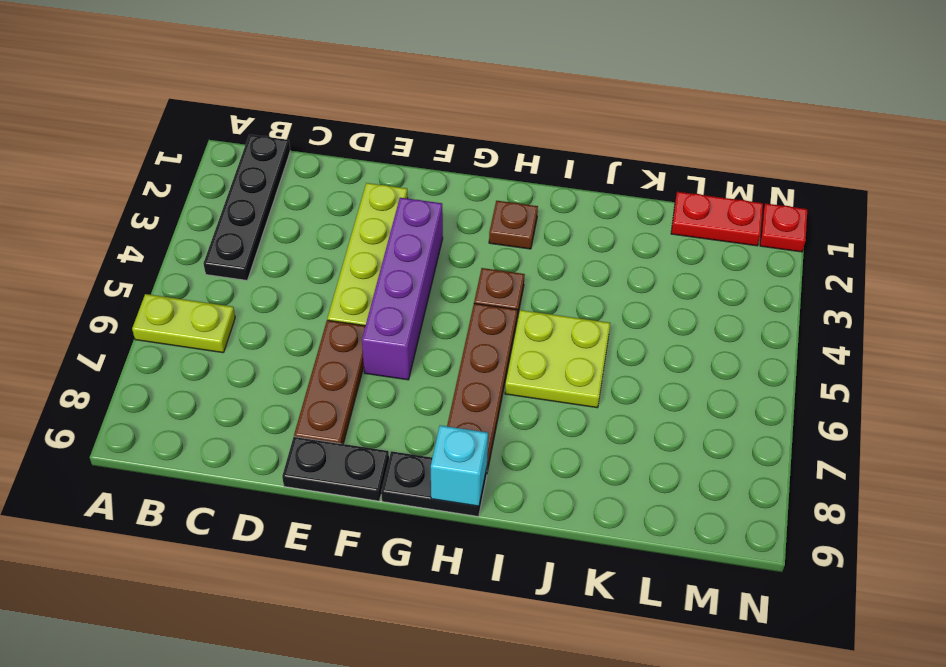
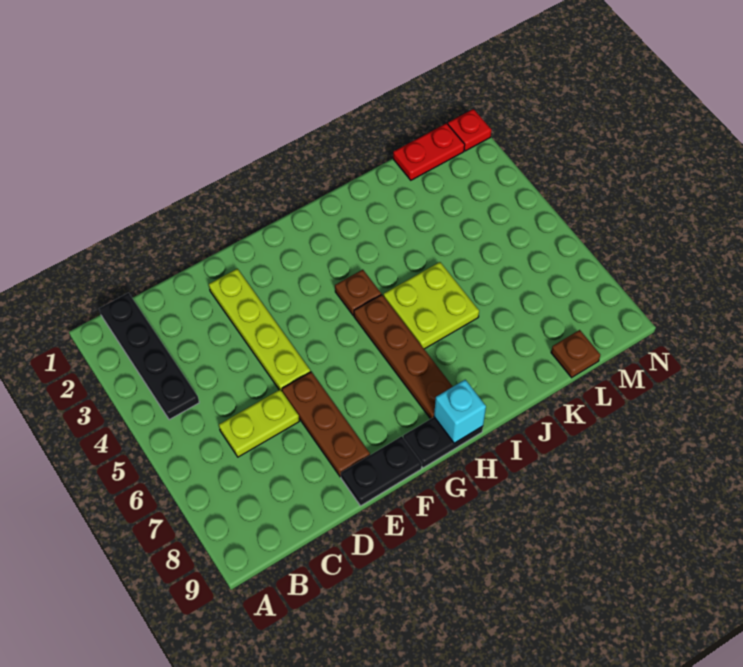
lime 1x2 plate [132,294,235,353] -> lime 1x2 plate moved to [219,390,299,457]
purple 1x4 brick [362,198,443,380] -> none
brown 1x1 plate [489,201,538,249] -> brown 1x1 plate moved to [551,330,600,378]

